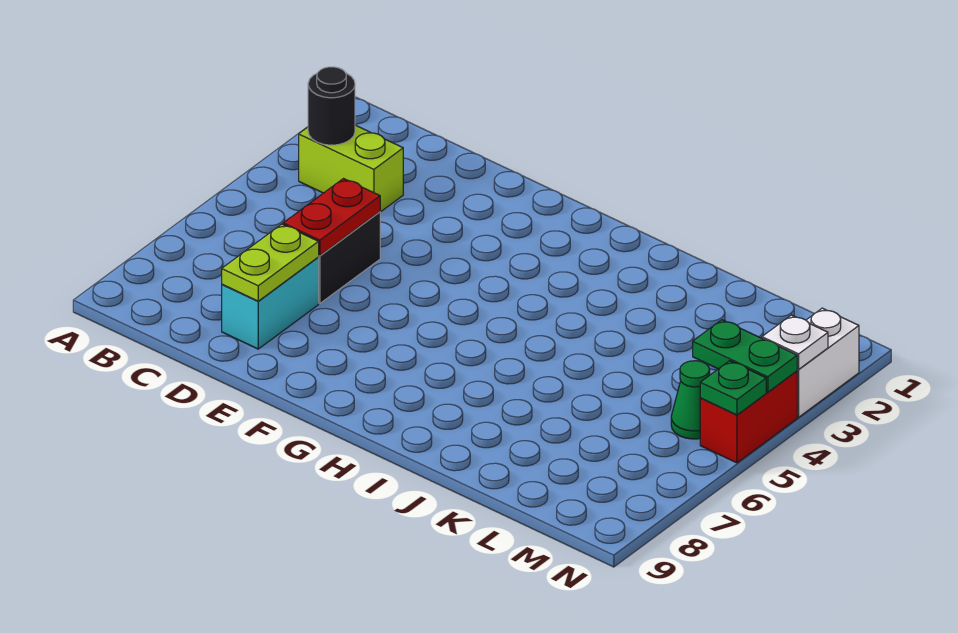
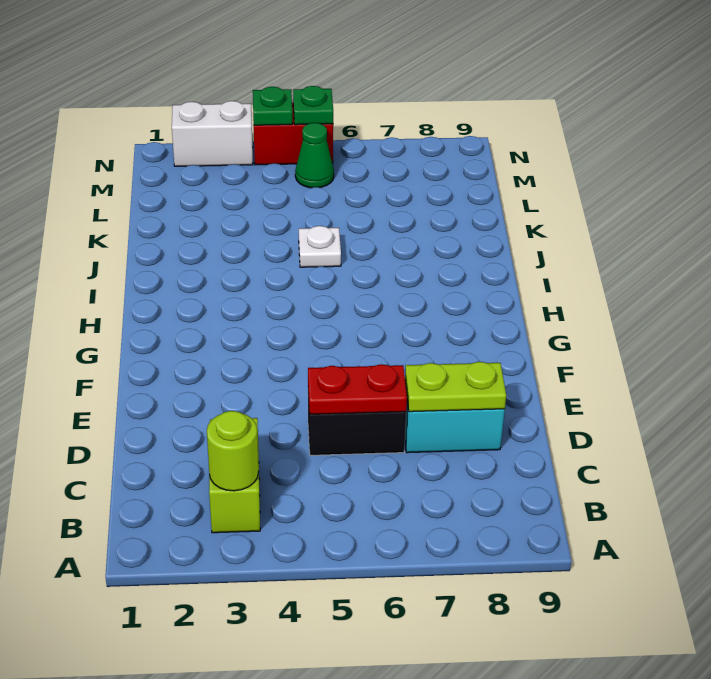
black 1x1 round brick [308,67,355,145] -> lime 1x1 round brick [207,411,259,491]
green 1x2 plate [693,320,797,392] -> green 1x1 plate [253,87,292,125]
white 1x1 plate [762,315,828,369] -> white 1x1 plate moved to [299,226,341,267]

